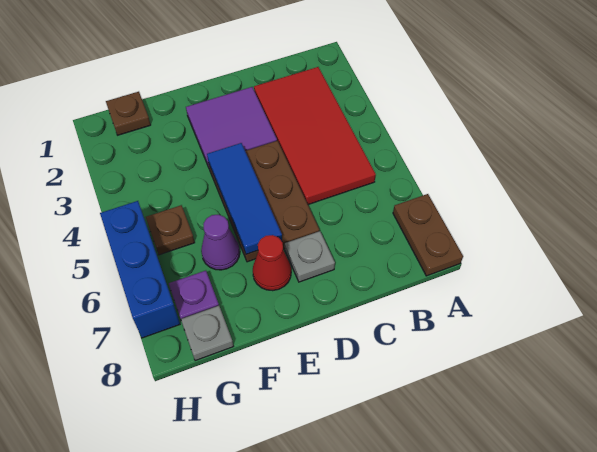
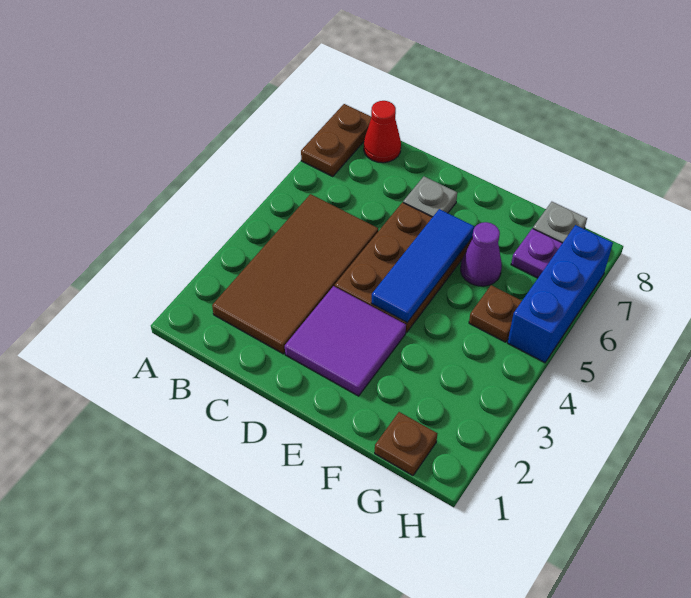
red 2x4 tile [254,67,376,205] -> brown 2x4 tile [212,194,378,354]
red 1x1 cone [253,235,291,291] -> red 1x1 cone moved to [364,101,401,163]

